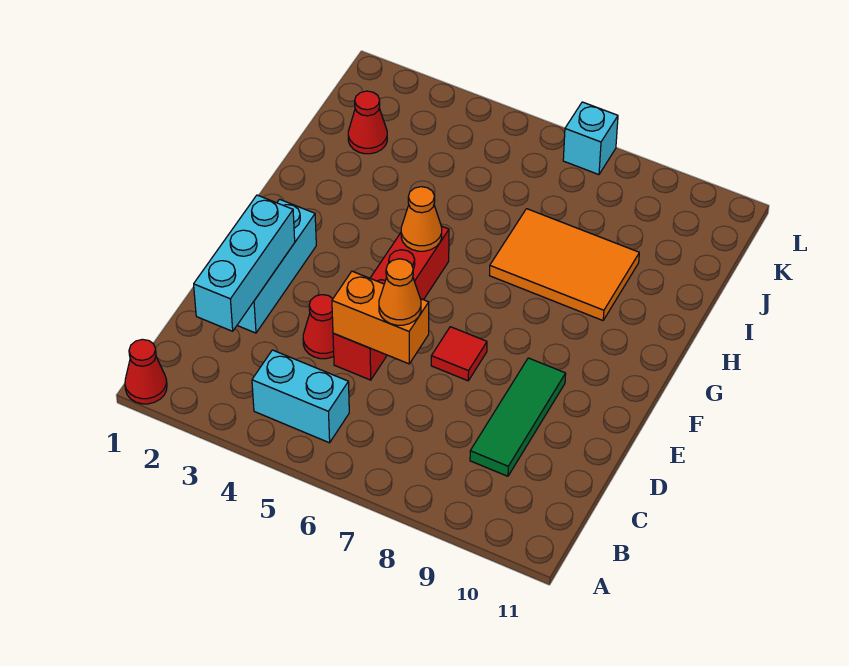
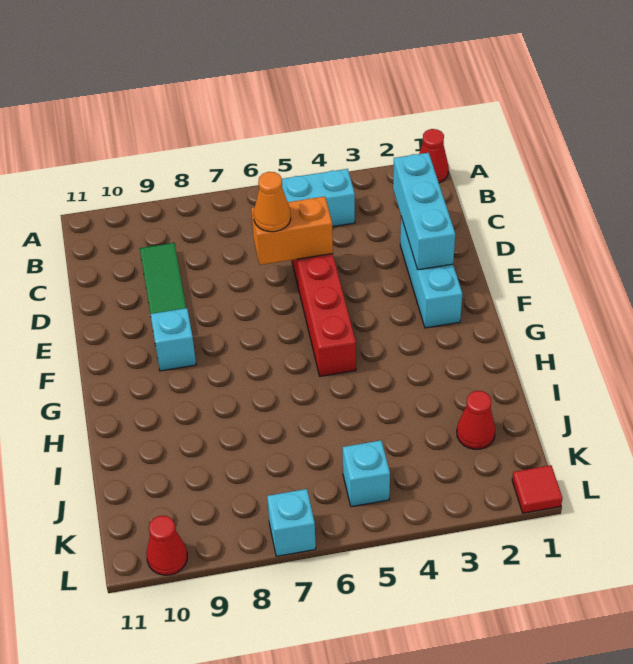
red 1x1 cone [303,295,334,359] -> red 1x1 cone moved to [147,516,187,575]
red 1x1 tile [431,327,487,381] -> red 1x1 tile moved to [512,465,562,513]
none -> cyan 1x1 brick [151,308,196,371]
orange 1x1 cone [401,187,442,251] -> none
orange 2x3 tile [490,209,639,320] -> none
none -> cyan 1x1 brick [343,440,390,507]

